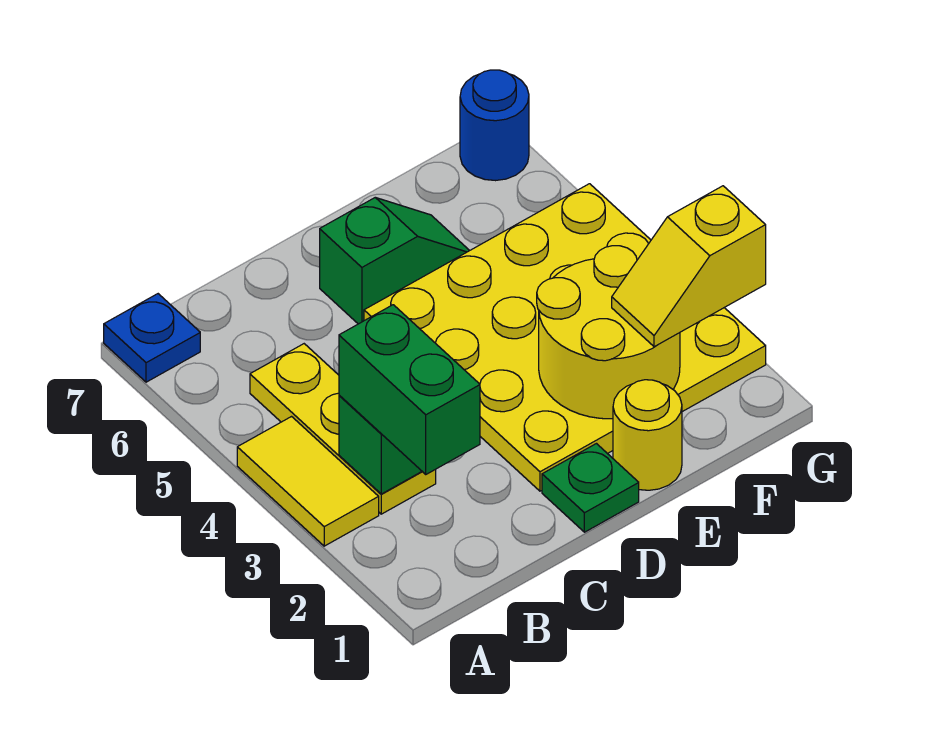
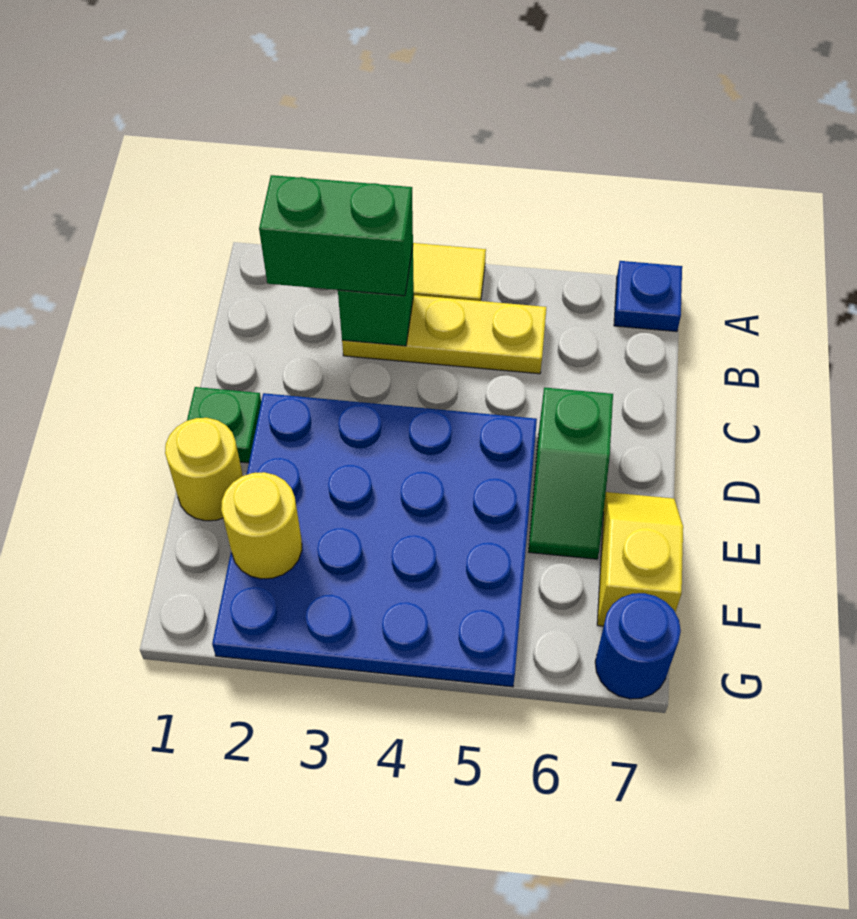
yellow 4x4 plate [364,184,766,491] -> blue 4x4 plate [212,393,537,687]
yellow 2x2 round brick [537,246,680,419] -> yellow 1x1 round brick [221,472,302,579]
yellow 1x2 slope [612,186,766,347] -> yellow 1x2 slope moved to [597,492,683,626]

